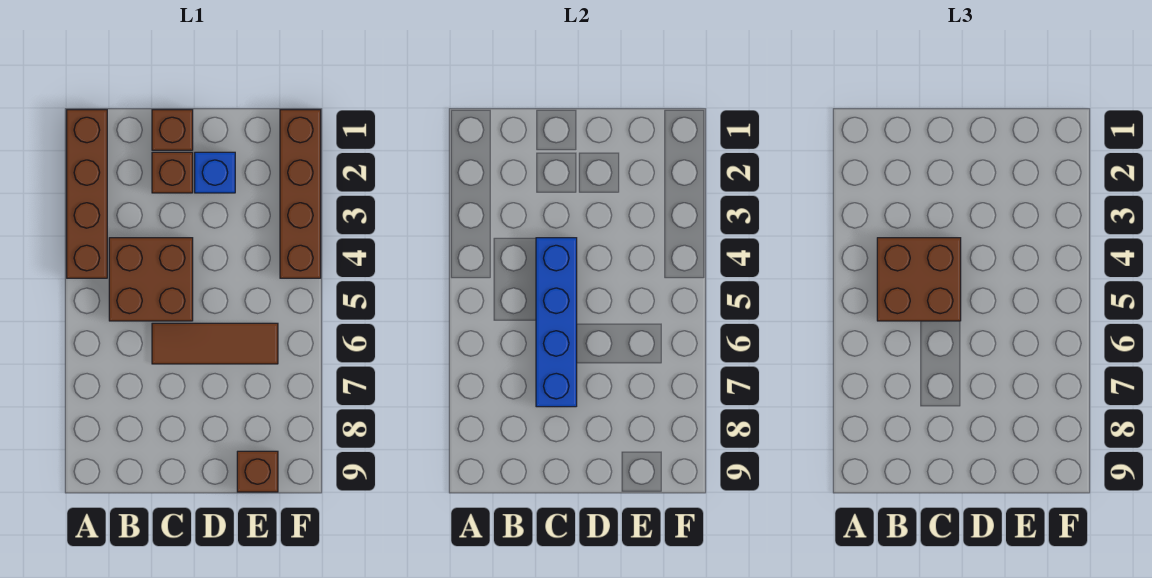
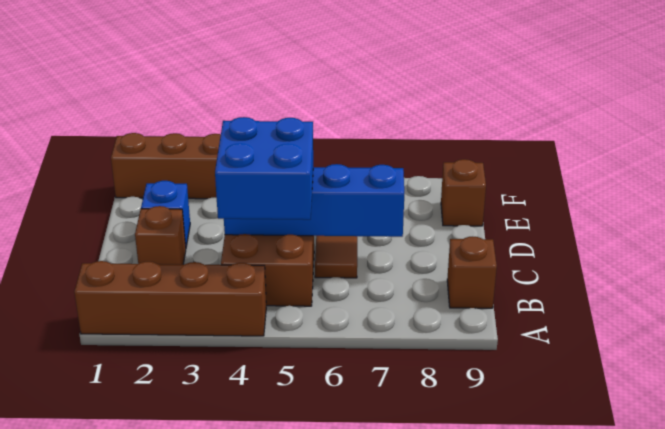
brown 2x2 brick [877,238,961,321] -> blue 2x2 brick [215,117,313,220]
brown 1x1 brick [152,110,193,150] -> brown 1x1 brick moved to [447,237,497,308]

